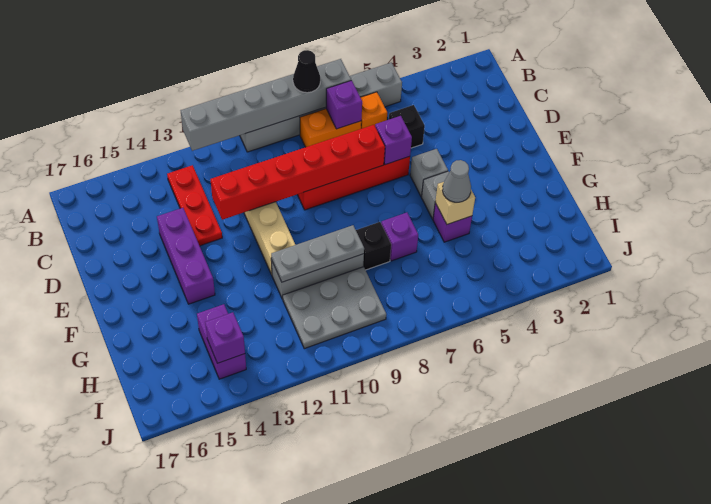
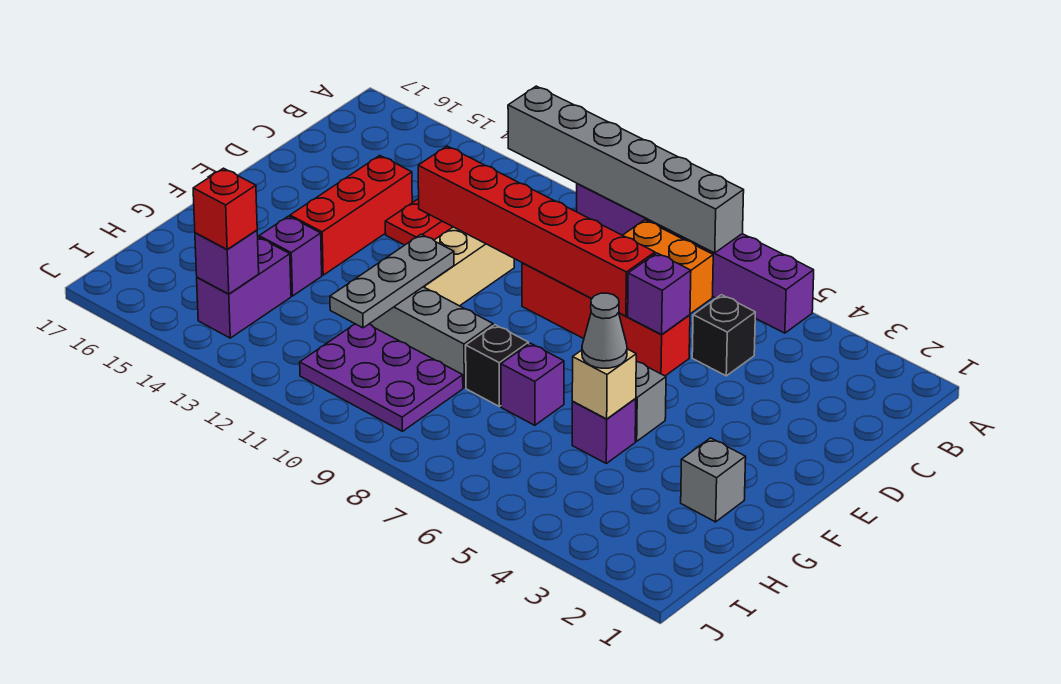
grey 1x6 brick [240,63,402,152] -> purple 1x6 brick [577,184,814,333]
black 1x1 cone [293,50,320,93] -> none
orange 1x1 brick [360,92,387,129] -> none
purple 1x1 brick [326,80,362,129] -> purple 1x1 brick moved to [259,216,322,296]
purple 1x3 brick [157,208,215,304] -> red 1x3 brick [290,156,412,275]
grey 1x1 brick [410,149,448,197] -> grey 1x1 brick moved to [681,438,746,522]
grey 1x3 plate [271,225,364,282] -> grey 1x3 plate turned to [330,234,454,328]
grey 2x3 plate [283,267,386,349] -> purple 2x3 plate [300,324,463,431]
none -> red 1x1 brick [193,168,257,250]

